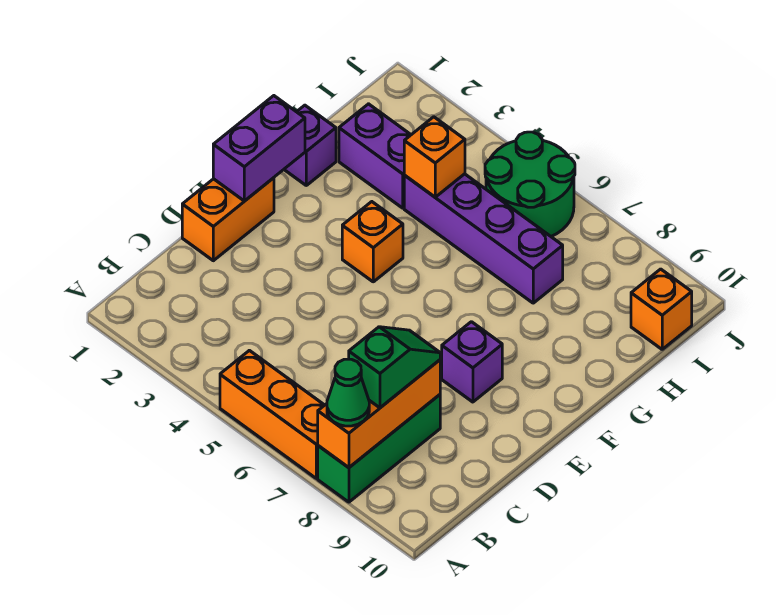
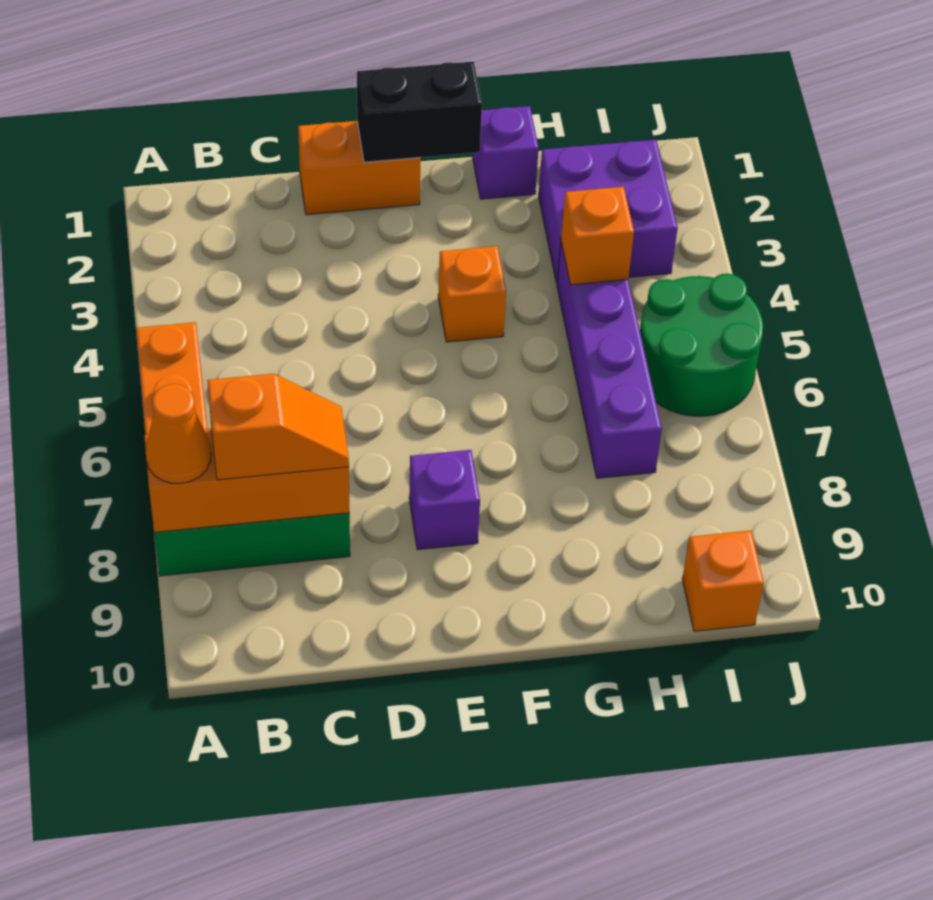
green 1x1 cone [327,359,369,426] -> orange 1x1 cone [146,384,211,483]
green 1x2 slope [349,327,440,408] -> orange 1x2 slope [207,374,349,480]
purple 1x2 brick [213,96,305,201] -> black 1x2 brick [357,61,482,162]
purple 1x2 brick [339,104,411,208] -> purple 2x2 brick [539,140,678,283]

